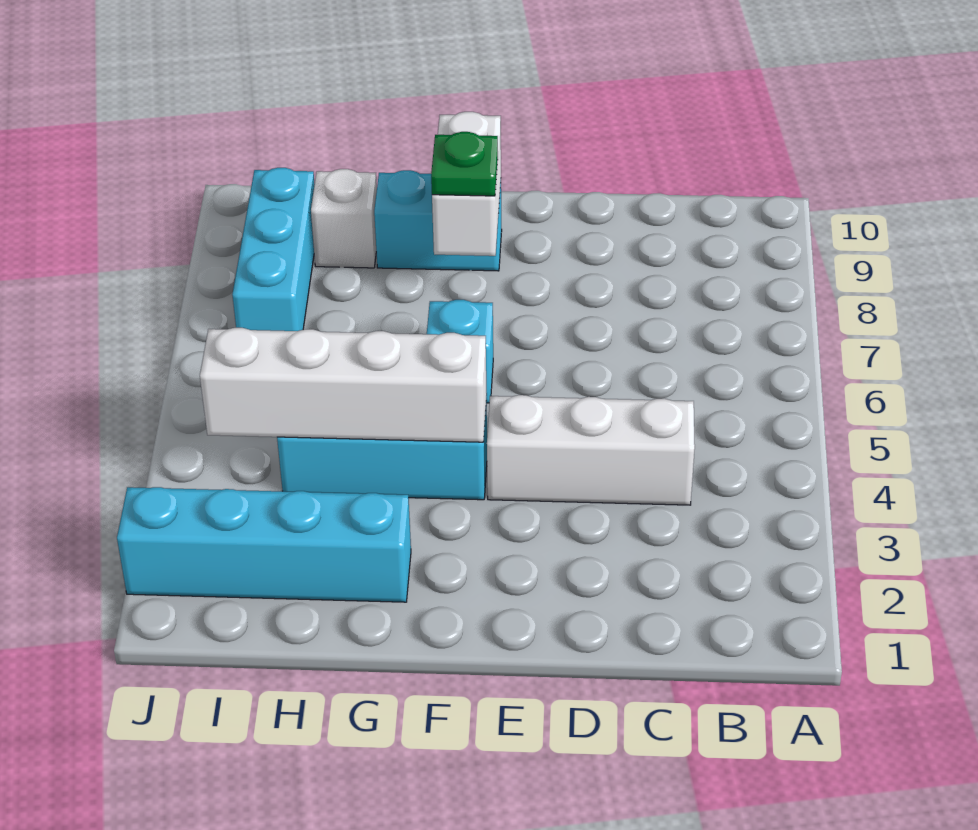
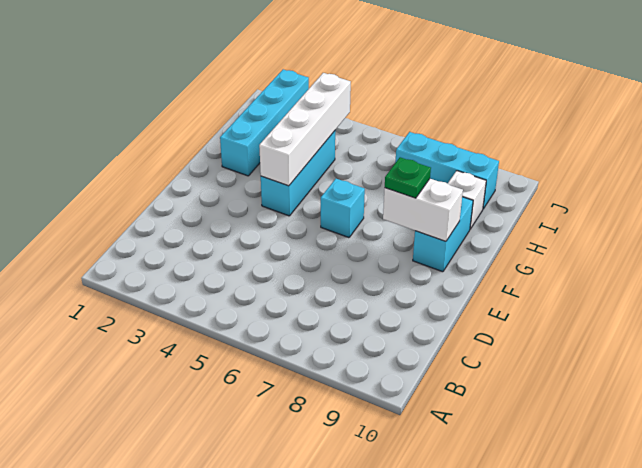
white 1x3 brick [487,395,695,505] -> none

